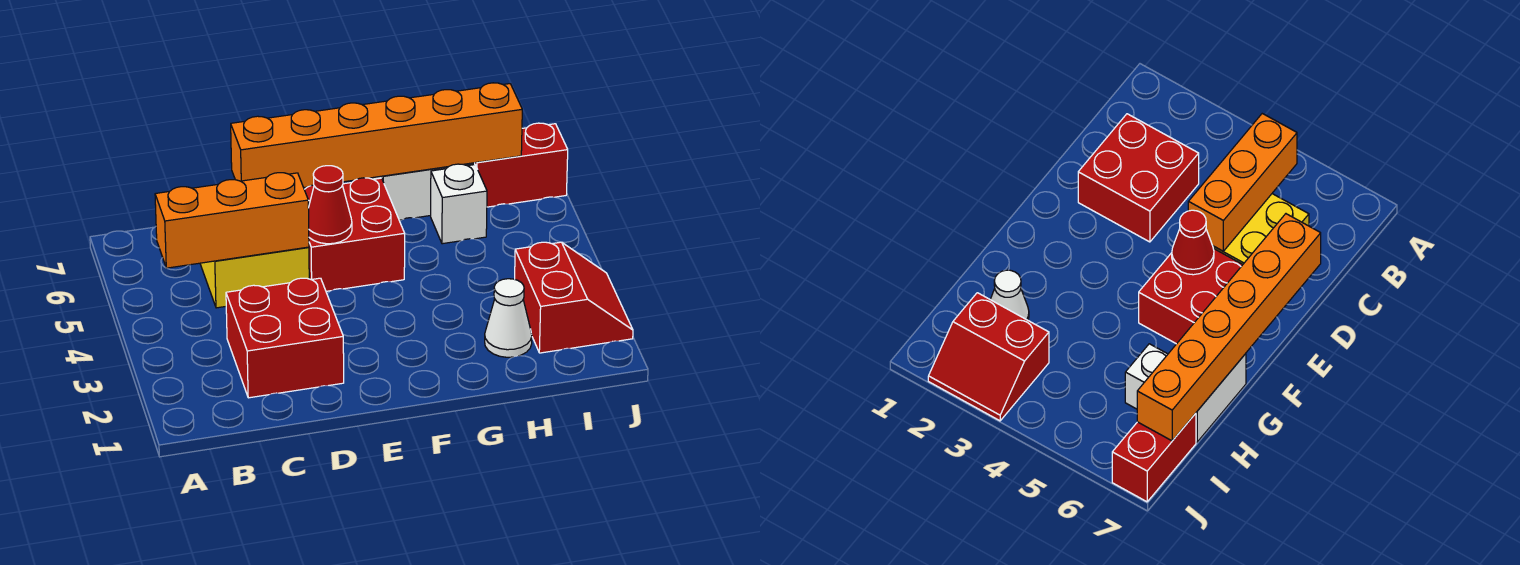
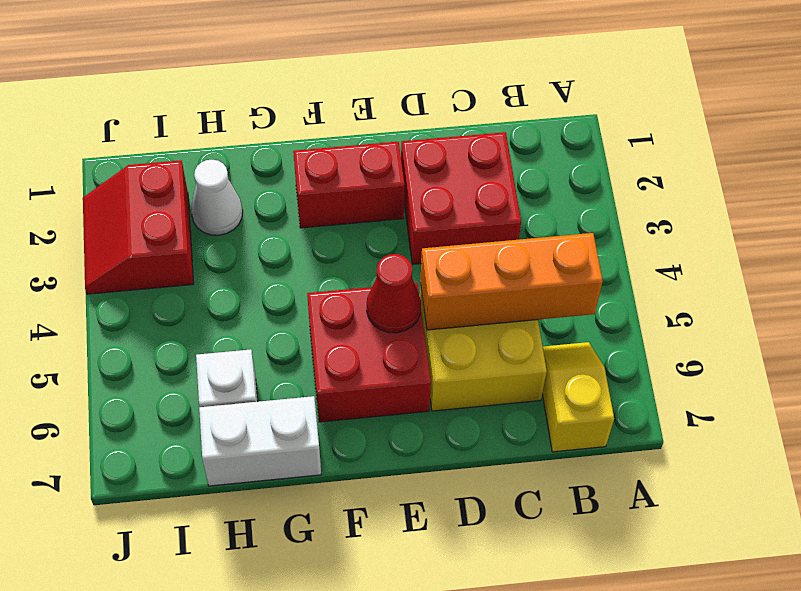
none -> yellow 1x2 slope [542,342,614,452]
orange 1x6 brick [231,83,522,188] -> none
red 1x2 brick [475,123,568,207] -> red 1x2 brick moved to [293,142,405,228]

